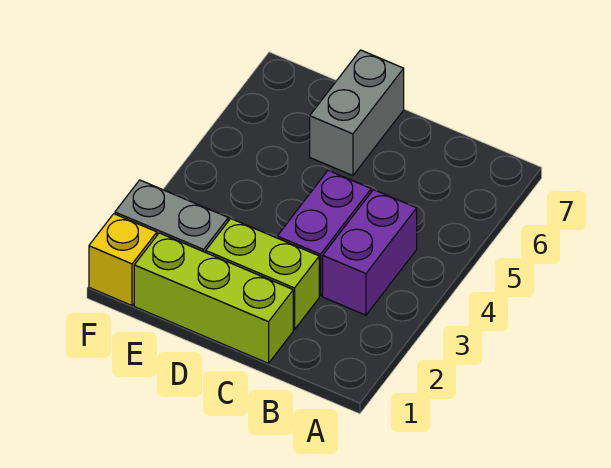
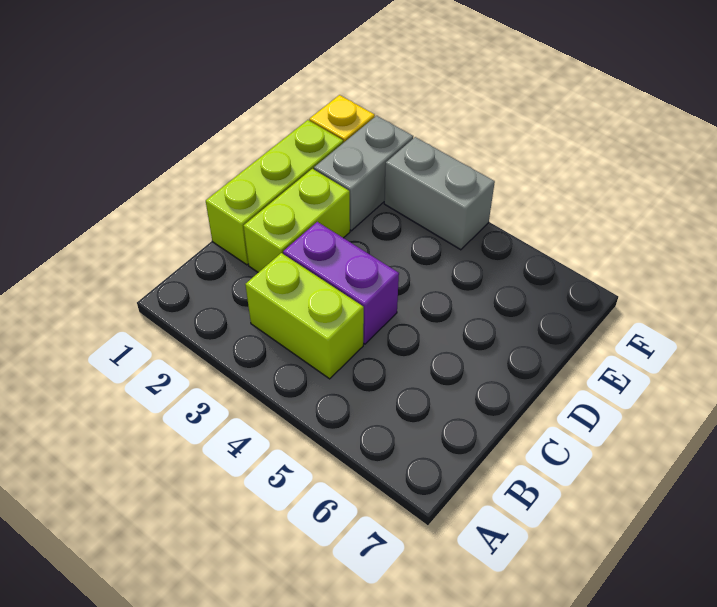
purple 1x2 brick [323,190,417,315] -> lime 1x2 brick [245,253,364,379]
grey 1x2 brick [310,50,404,176] -> grey 1x2 brick moved to [384,137,495,250]

